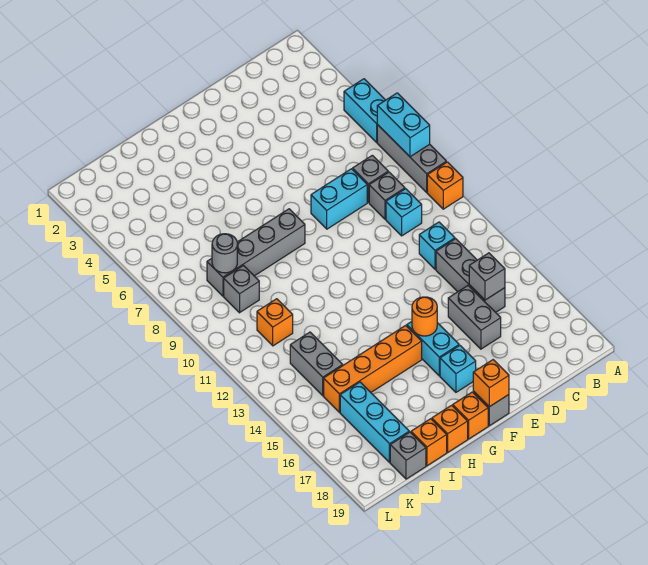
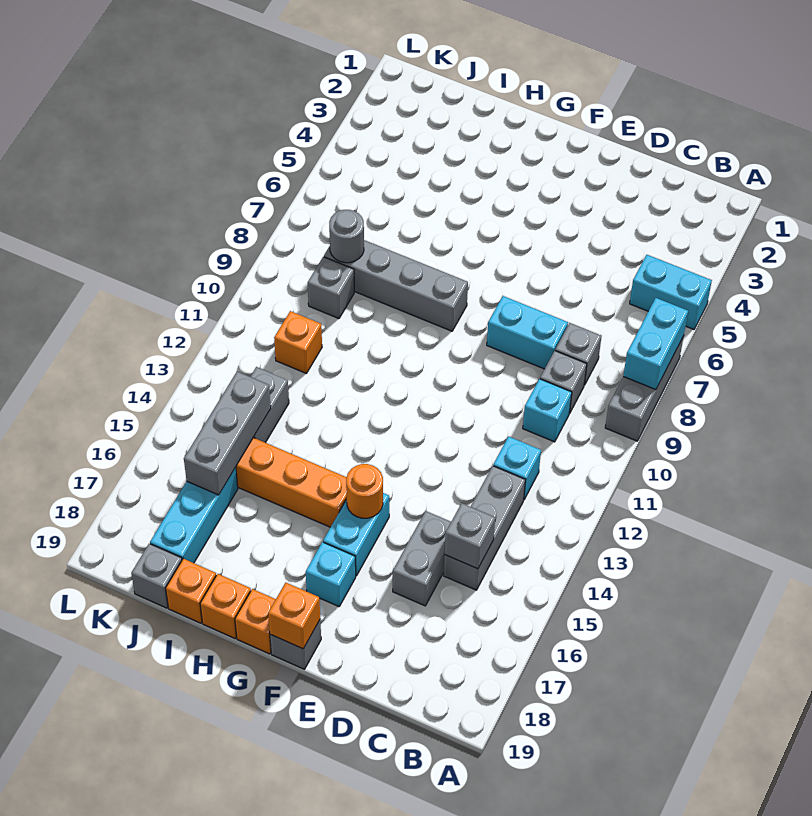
cyan 1x2 brick [344,79,385,142] -> cyan 1x2 brick turned to [630,255,712,329]
orange 1x1 brick [427,162,463,209] -> none
none -> grey 1x3 brick [184,372,271,495]

